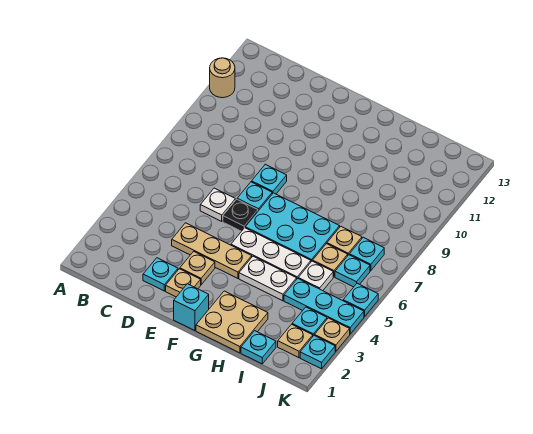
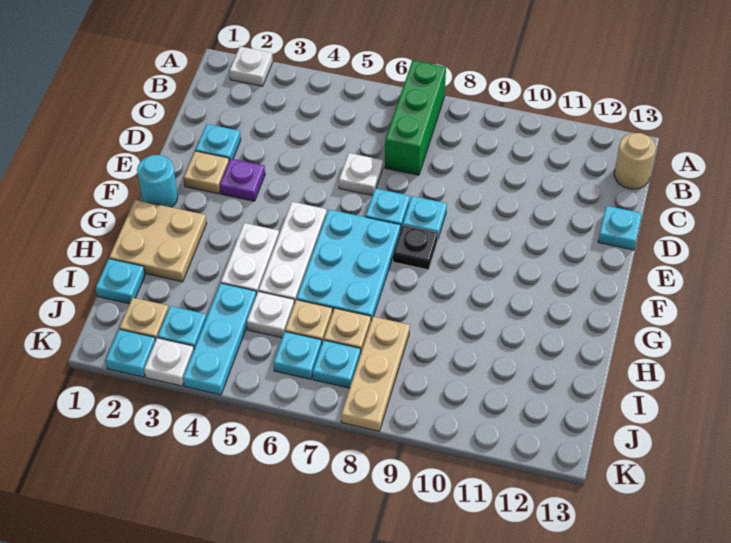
none -> white 1x1 plate [229,47,273,86]
none -> green 1x3 brick [385,60,446,175]
tan 1x1 round brick [210,58,235,98] -> tan 1x1 round brick moved to [614,133,656,189]
tan 1x3 plate [172,223,252,278] -> tan 1x3 plate moved to [341,317,410,431]
tan 1x1 plate [180,251,215,285] -> purple 1x1 plate [220,159,265,201]
black 1x1 plate [223,199,258,231] -> black 1x1 plate moved to [393,225,438,270]
cyan 1x1 brick [174,284,209,331] -> cyan 1x1 round brick [137,155,178,207]
tan 1x1 plate [315,318,350,351] -> white 1x1 plate [144,338,194,386]
cyan 1x1 plate [343,283,378,317] -> cyan 1x1 plate moved to [598,206,642,250]

